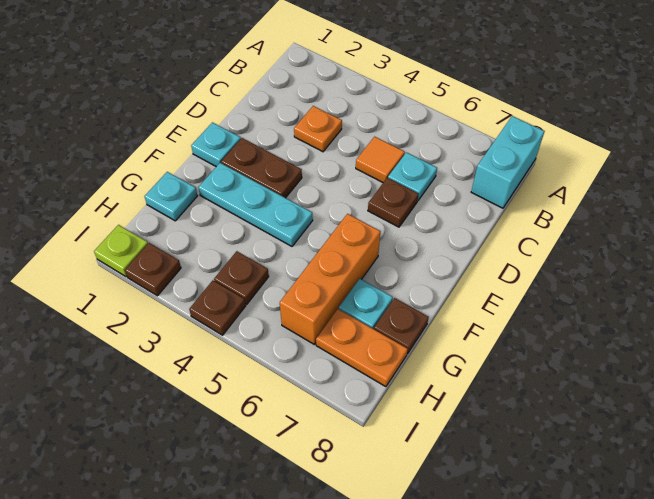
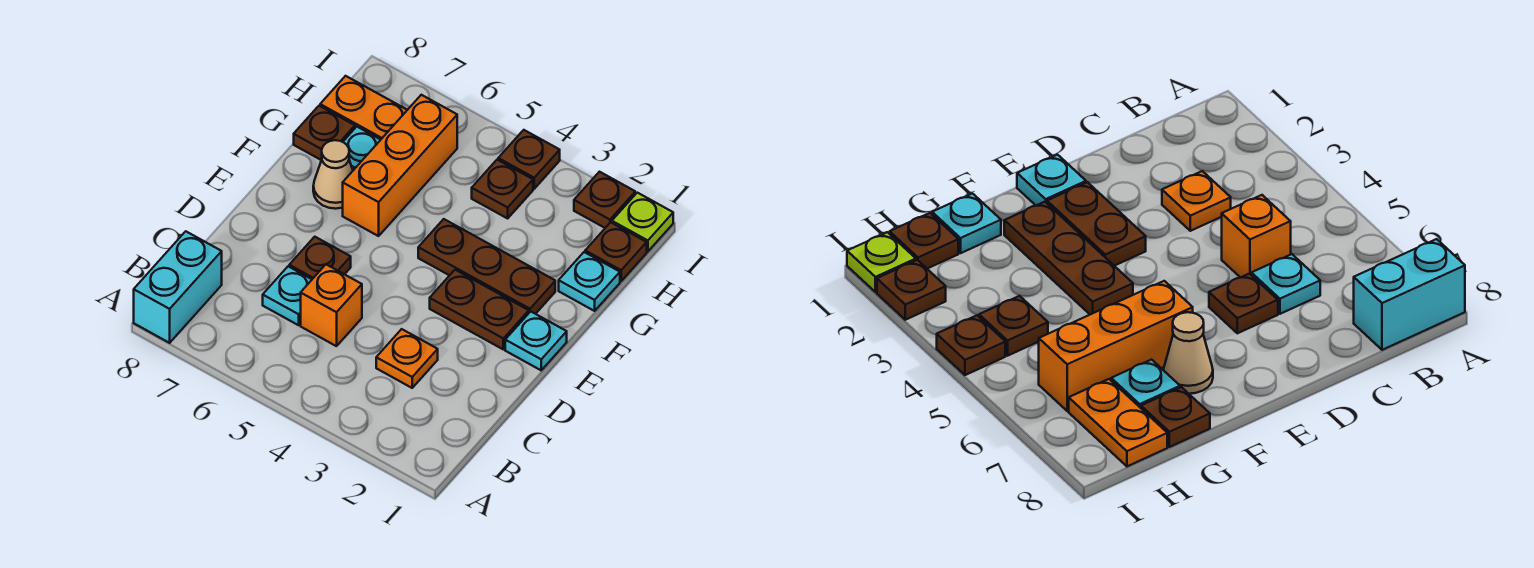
orange 1x1 tile [356,137,405,182] -> orange 1x1 brick [301,264,362,346]
cyan 1x3 plate [198,163,313,246] -> brown 1x3 plate [418,219,555,314]
none -> tan 1x1 cone [313,140,353,209]
none -> brown 1x1 plate [585,222,647,281]

